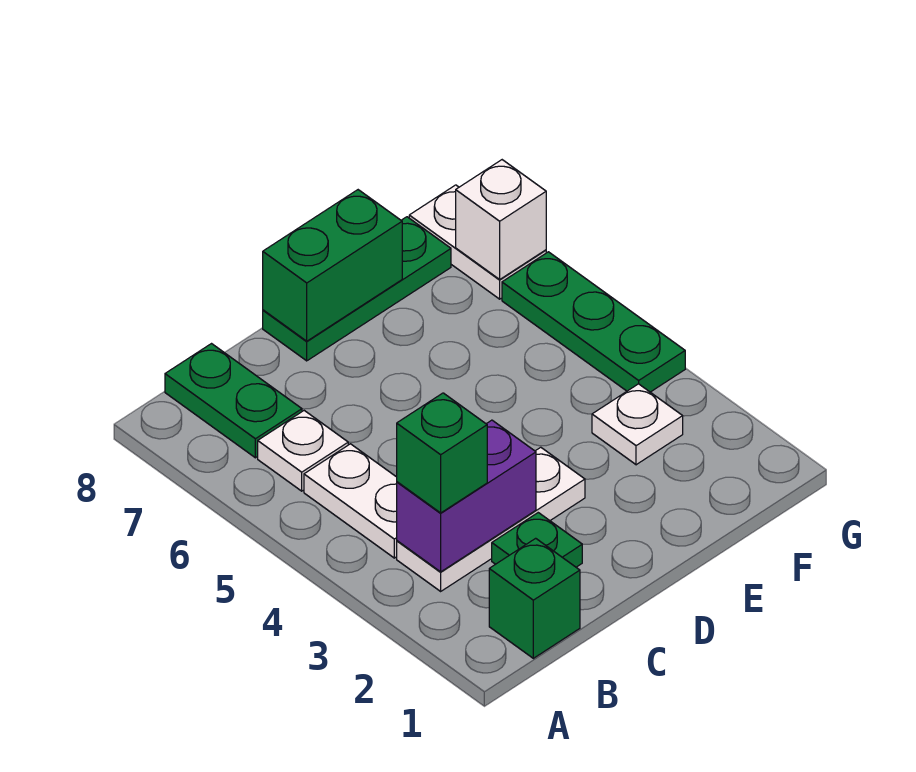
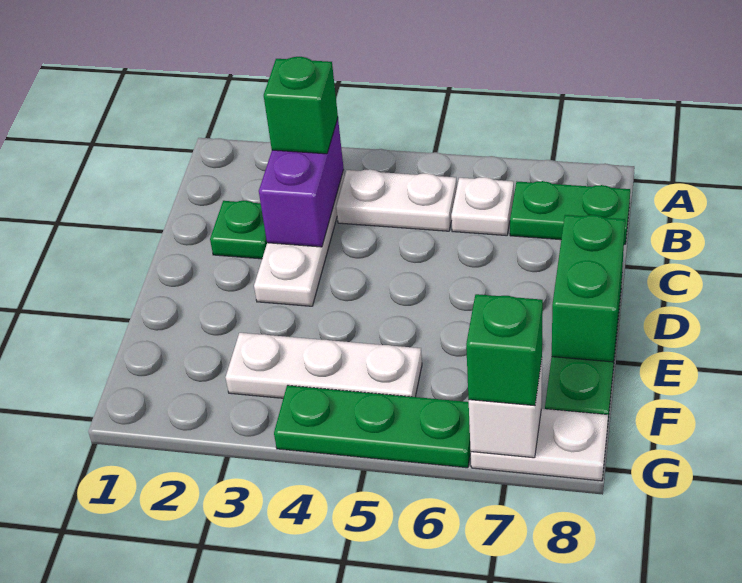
green 1x1 brick [489,538,580,658] -> green 1x1 brick moved to [466,294,543,406]
white 1x1 plate [592,384,683,465] -> white 1x3 plate [226,333,422,398]

